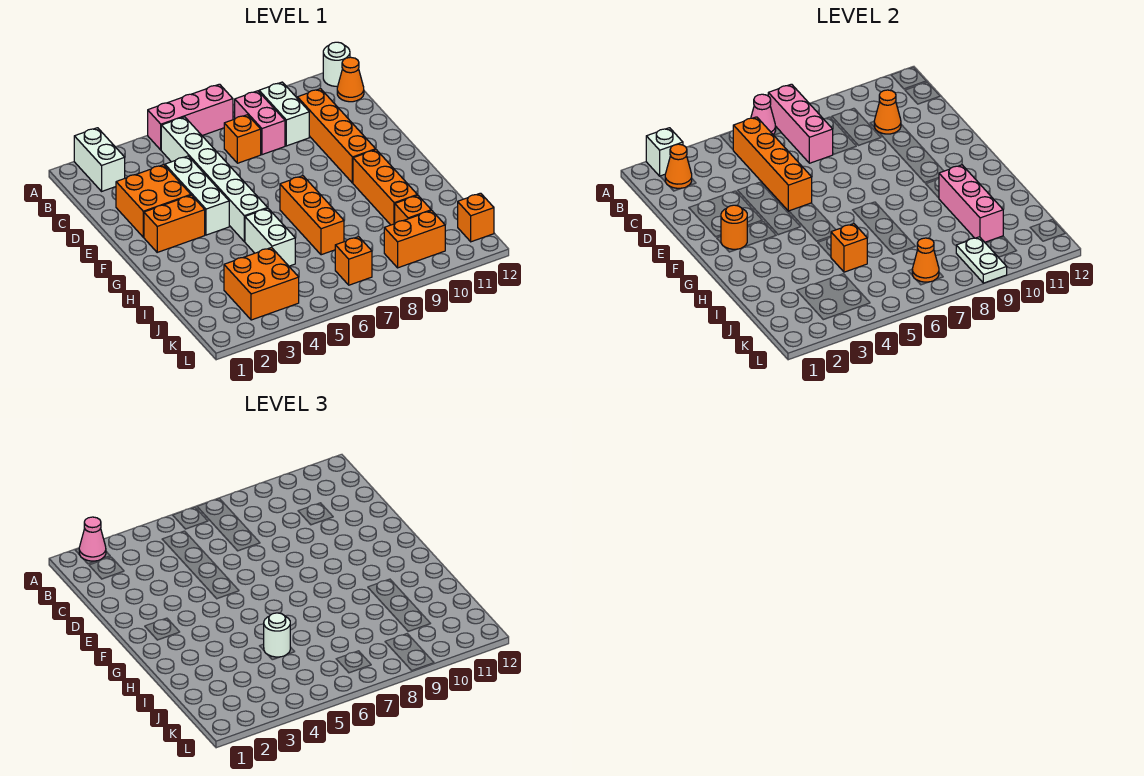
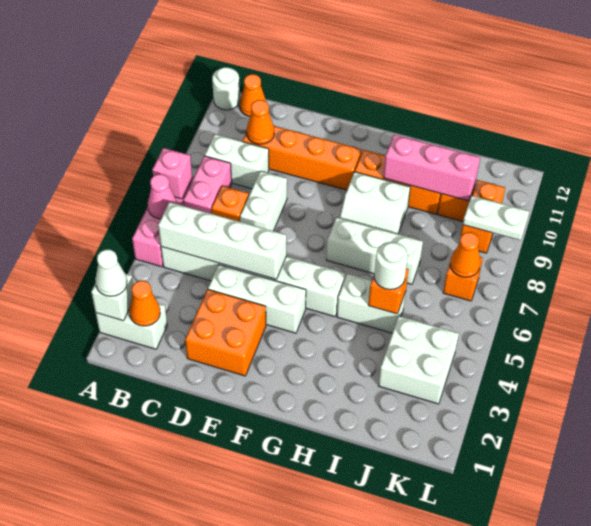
pink 1x1 cone [79,517,106,561] -> white 1x1 cone [95,250,127,296]
pink 1x3 brick [768,84,833,163] -> pink 1x1 brick [152,148,192,199]
orange 1x4 brick [733,117,812,211] -> white 1x4 brick [158,202,286,279]
pink 1x2 brick [235,91,285,155] -> pink 1x2 brick turned to [183,156,232,214]
none -> white 1x2 brick [240,171,287,231]
orange 1x2 brick [144,195,205,252] -> none
orange 1x1 round brick [721,205,747,249] -> none
orange 1x3 brick [280,176,344,255] -> white 1x3 brick [326,217,423,284]
none -> white 2x2 slope [340,172,410,234]
orange 2x2 brick [224,248,299,320] -> white 2x2 brick [379,316,459,404]
orange 1x1 brick [458,193,494,242] -> none

